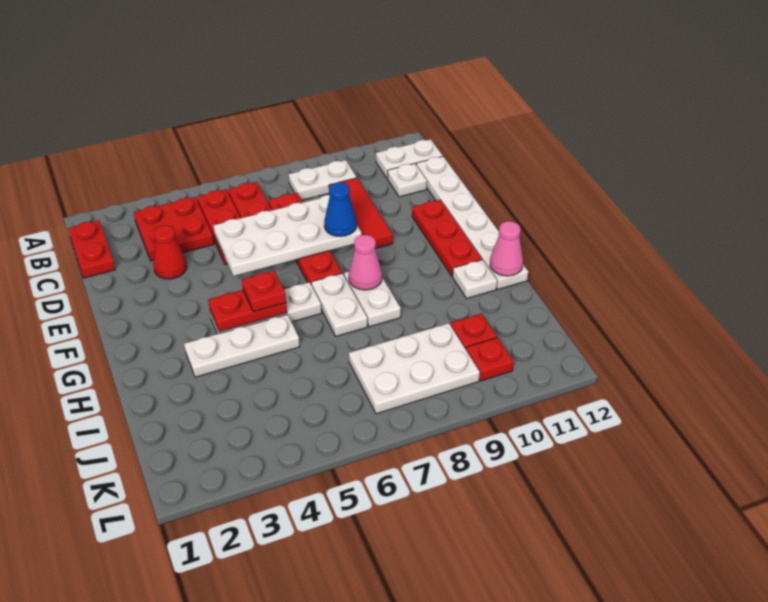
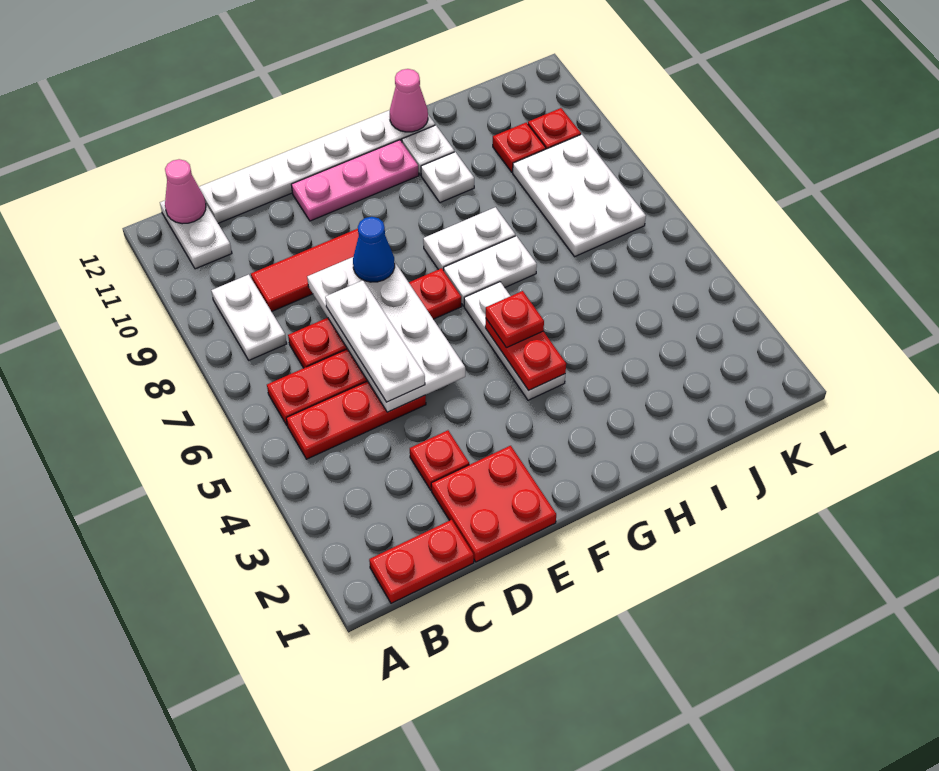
red 2x2 plate [134,197,214,261] -> red 2x2 plate moved to [431,446,556,562]
white 1x1 plate [388,163,427,197] -> white 1x1 plate moved to [421,152,474,203]
red 1x1 cone [153,225,187,279] -> red 1x1 plate [410,430,469,490]
red 1x3 plate [412,200,482,276] -> pink 1x3 plate [291,140,419,221]
pink 1x1 cone [349,235,382,290] -> pink 1x1 cone moved to [165,159,206,224]
white 1x3 plate [184,314,300,377] -> white 1x3 plate moved to [325,280,425,402]

